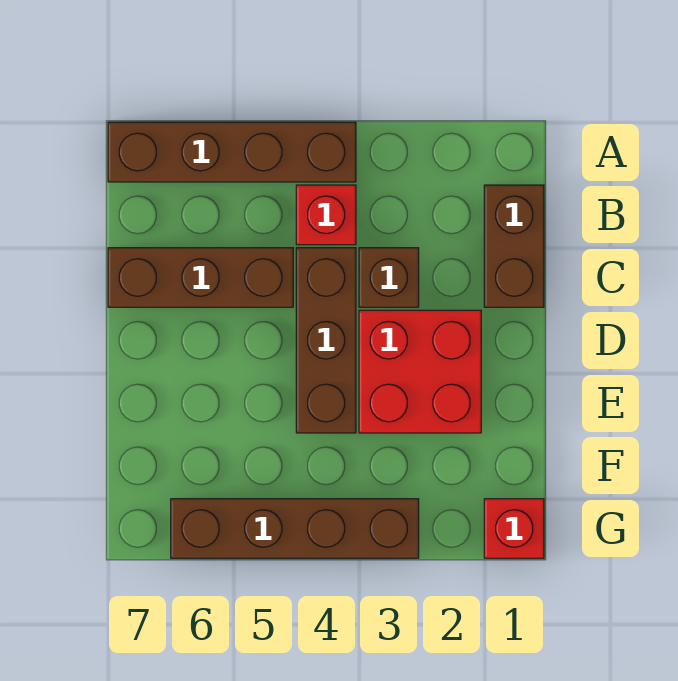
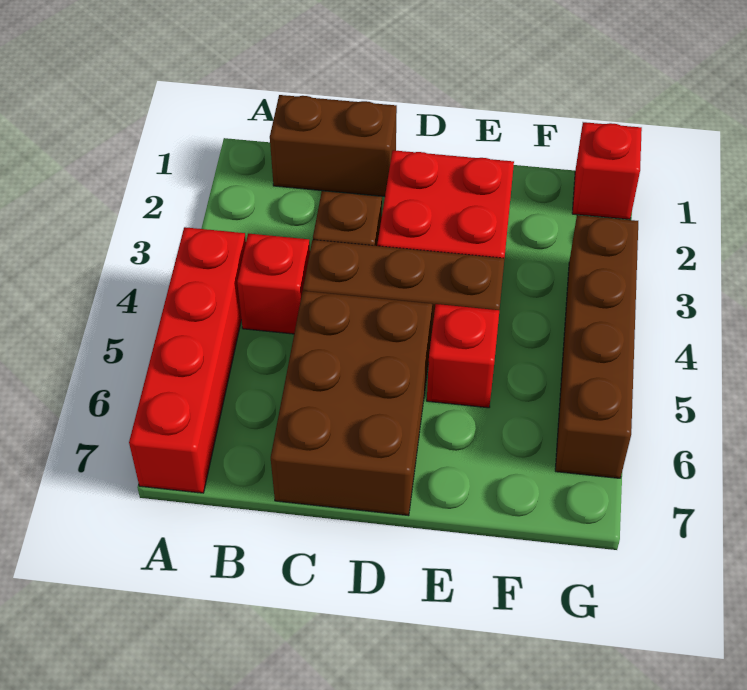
brown 1x4 brick [108,122,356,182] -> red 1x4 brick [129,227,246,493]
brown 1x3 brick [108,248,293,307] -> brown 2x3 brick [271,291,432,516]
none -> red 1x1 brick [427,304,499,408]

